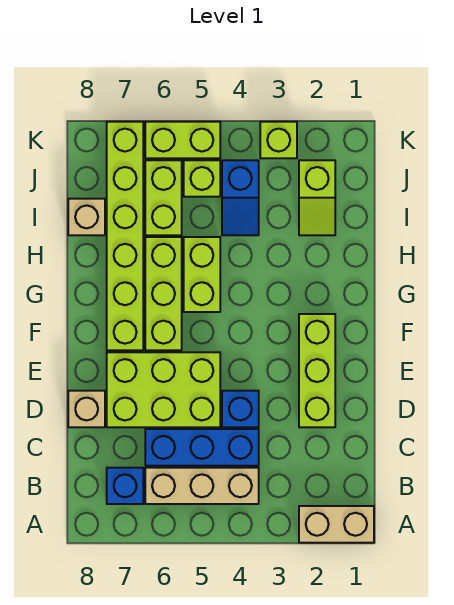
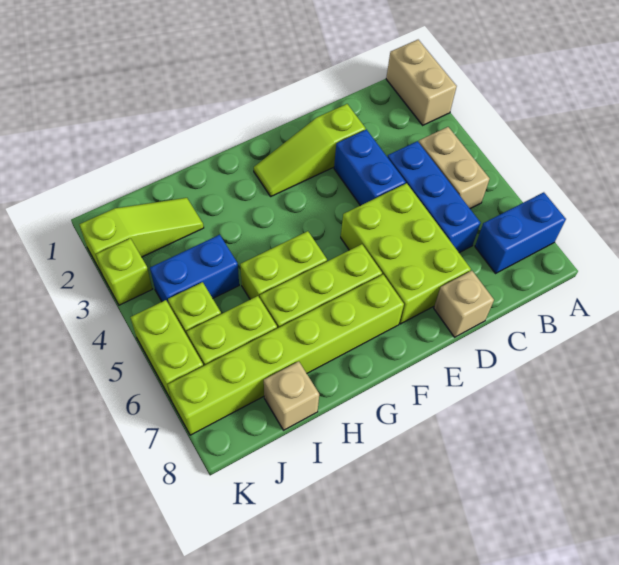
tan 1x3 brick [145,468,259,504] -> tan 1x2 brick [419,127,490,209]
blue 1x1 brick [107,468,143,504] -> blue 1x2 brick [475,192,566,273]
lime 1x3 brick [299,314,335,427] -> lime 1x3 slope [254,104,365,196]
blue 1x1 brick [222,391,259,427] -> blue 1x2 brick [334,129,406,206]
lime 1x2 slope [299,160,335,235] -> lime 1x3 slope [79,198,204,273]
blue 1x2 slope [222,160,259,235] -> blue 1x2 brick [150,235,239,304]

